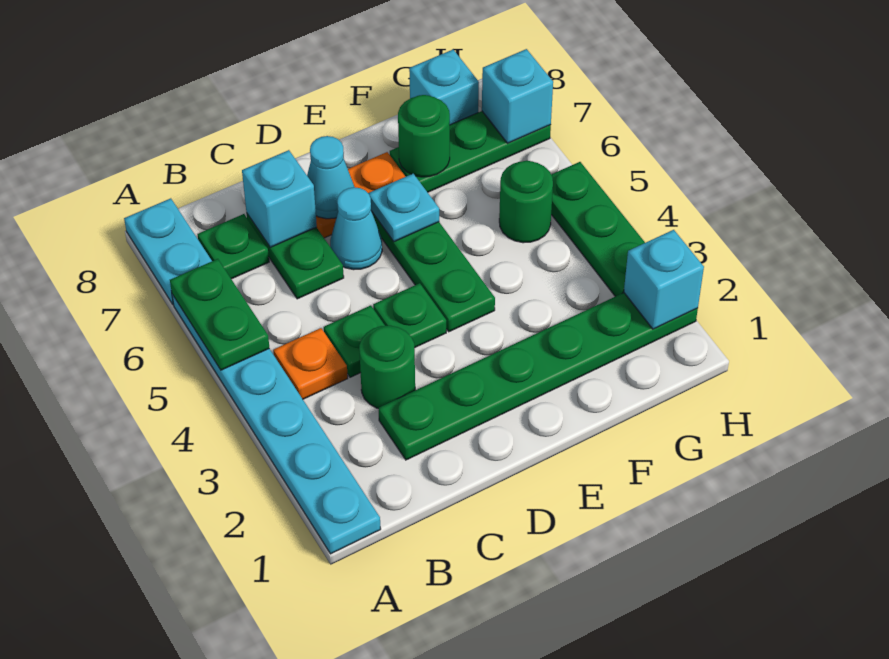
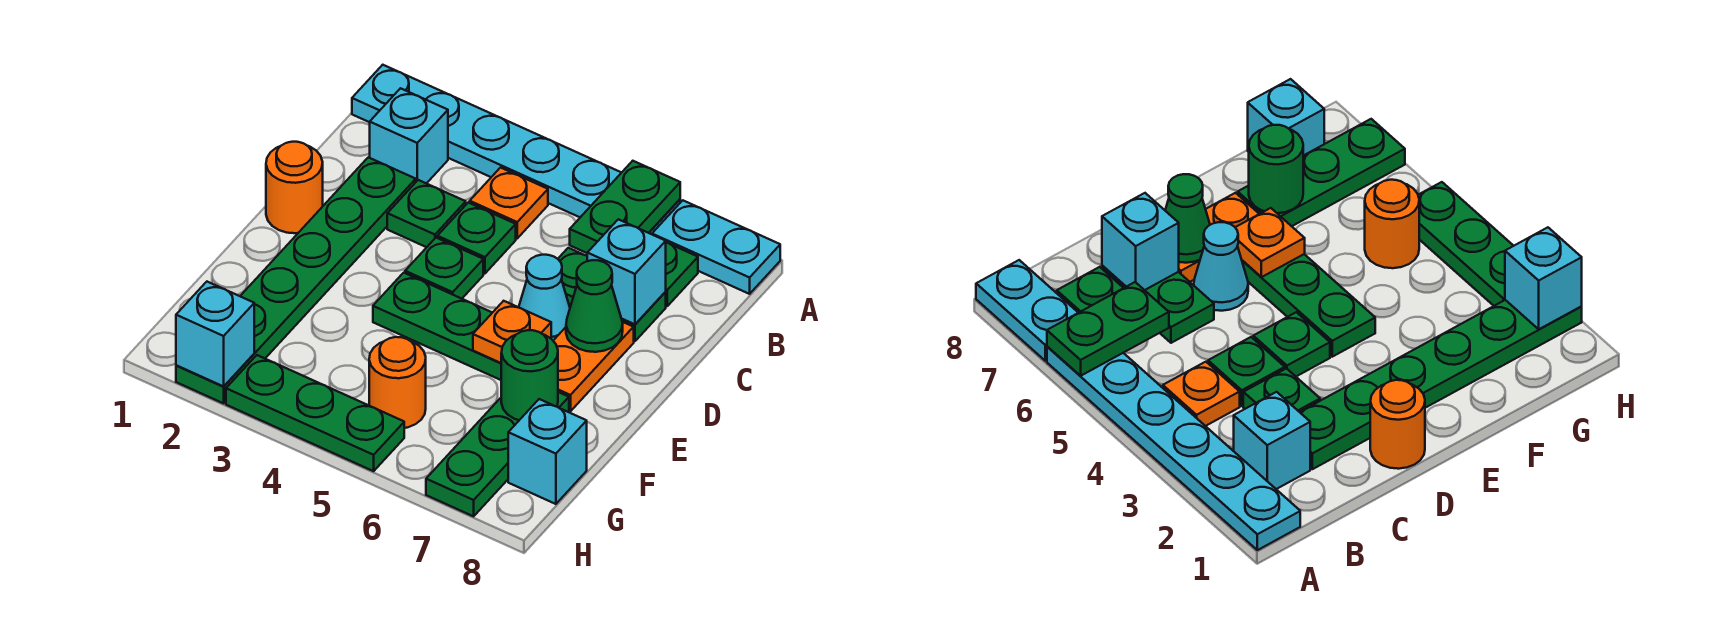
green 1x2 plate [170,259,269,370] -> green 1x2 plate turned to [570,161,680,253]
green 1x1 round brick [359,326,415,408] -> green 1x1 plate [387,180,466,247]
none -> orange 1x1 round brick [266,142,323,233]
cyan 1x1 cone [307,136,354,219] -> green 1x1 cone [566,260,623,352]
cyan 1x1 plate [368,174,439,242] -> orange 1x1 plate [473,301,551,363]
green 1x1 round brick [499,160,553,243] -> orange 1x1 round brick [369,337,426,428]
cyan 1x1 brick [482,49,553,143] -> cyan 1x1 brick moved to [370,88,448,184]

